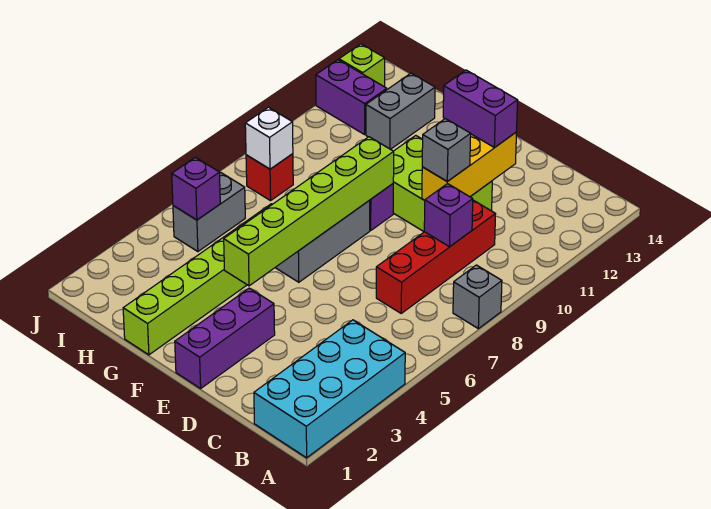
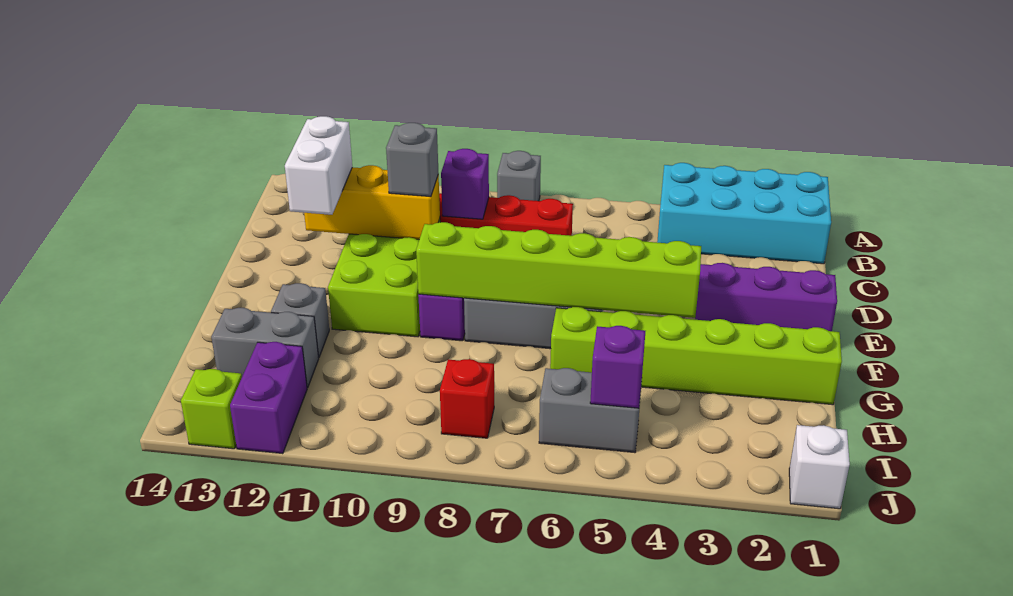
purple 1x2 brick [443,70,518,148] -> white 1x2 brick [285,116,352,215]
none -> grey 1x1 brick [271,283,329,358]
white 1x1 brick [245,107,293,169] -> white 1x1 brick moved to [789,425,850,509]

